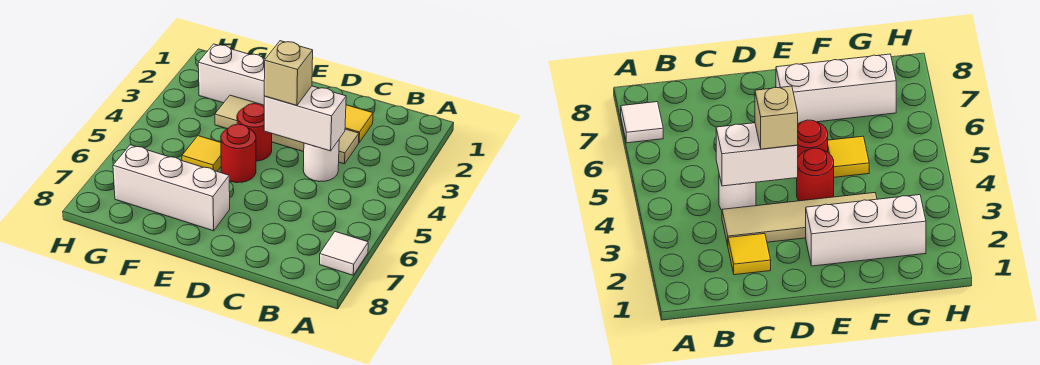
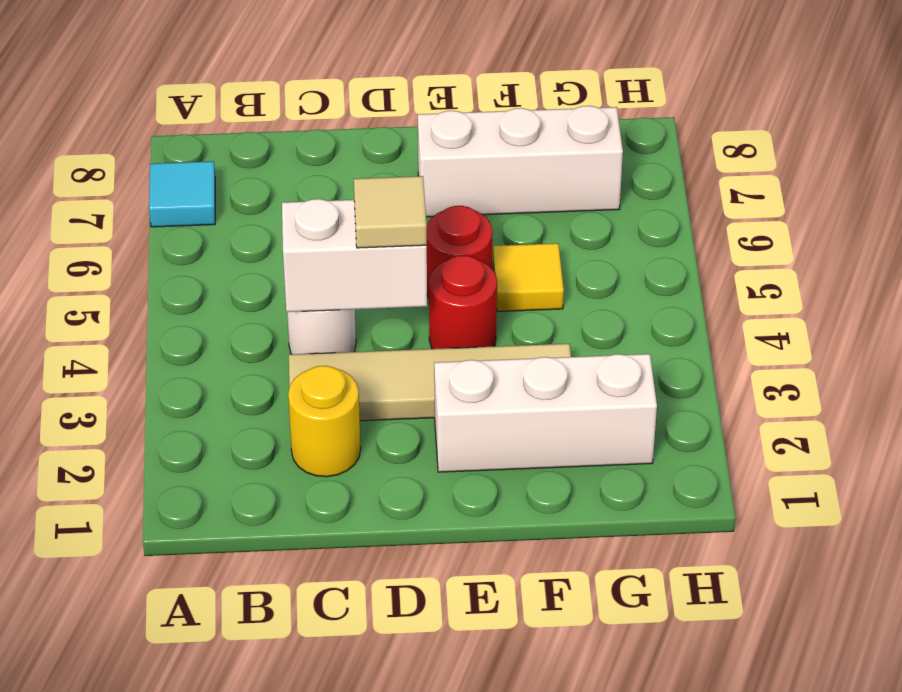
white 1x1 tile [320,232,368,275] -> cyan 1x1 tile [149,161,215,227]
yellow 1x1 tile [345,105,373,142] -> yellow 1x1 round brick [288,366,361,477]
tan 1x1 brick [264,41,313,106] -> tan 1x1 tile [354,176,427,248]

